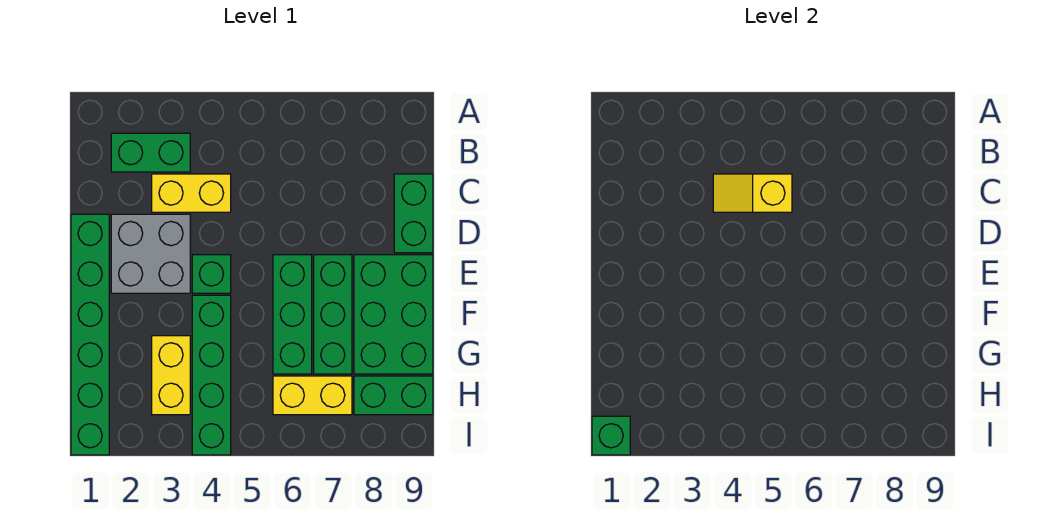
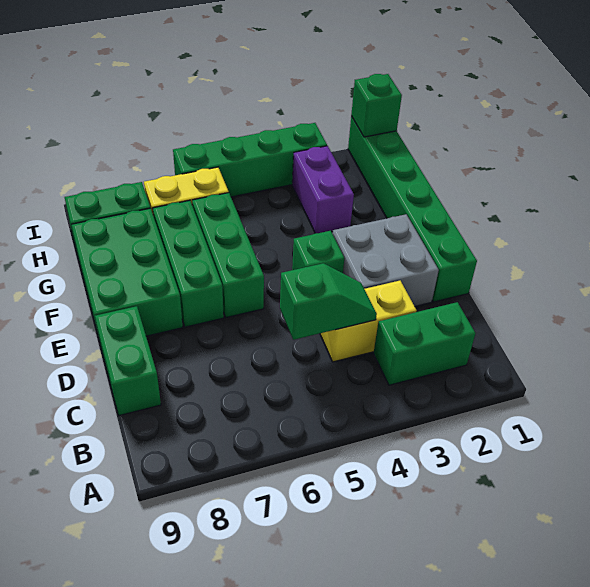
yellow 1x2 slope [713,174,792,212] -> green 1x2 slope [280,263,377,340]
green 1x4 brick [192,295,231,455] -> green 1x4 brick turned to [173,123,327,197]
yellow 1x2 brick [152,336,190,415] -> purple 1x2 brick [292,146,354,233]

